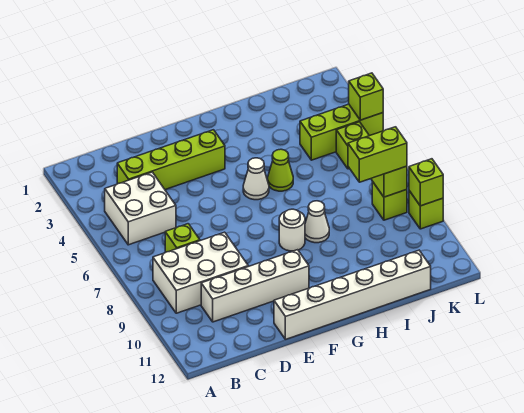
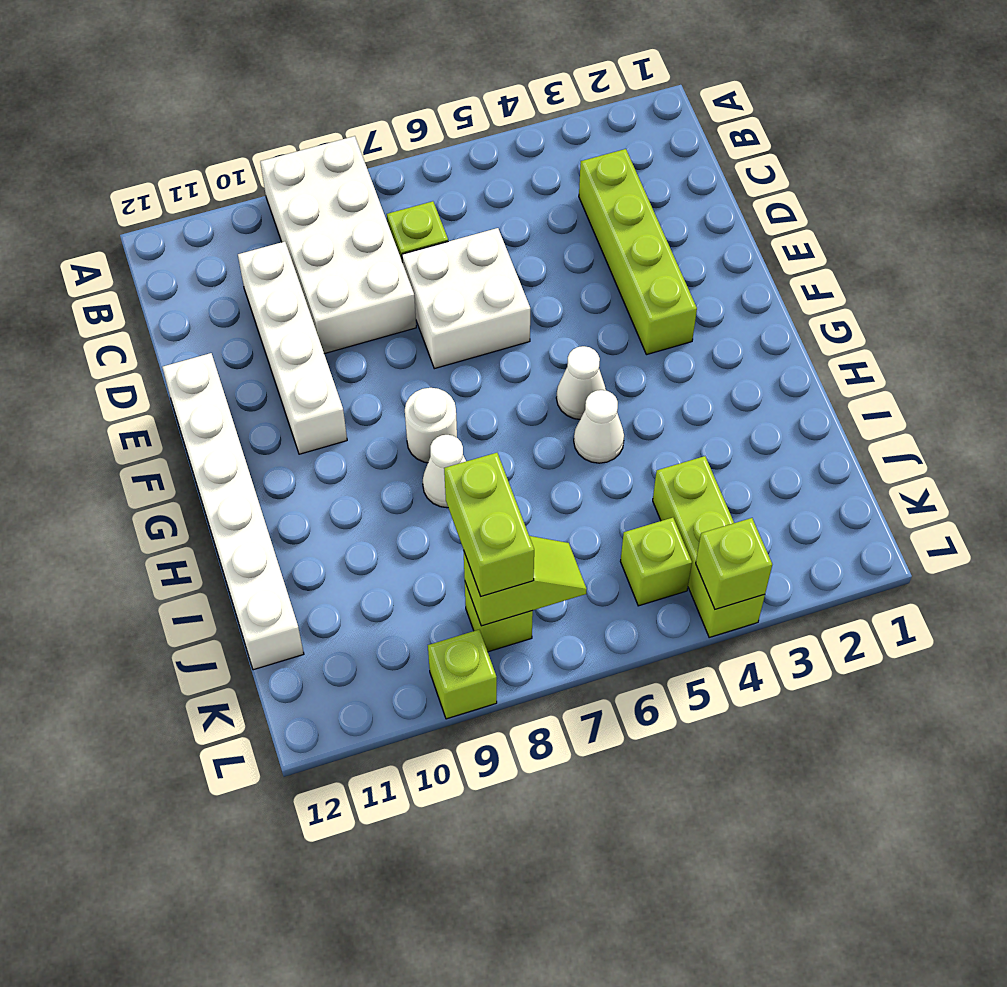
white 2x2 brick [105,172,176,245] -> white 2x2 brick moved to [402,228,531,369]
white 2x3 brick [153,232,248,313] -> white 2x4 brick [260,136,416,354]
lime 1x1 cone [268,149,293,191] -> white 1x1 cone [574,390,624,463]
lime 1x1 brick [409,159,443,206] -> none

